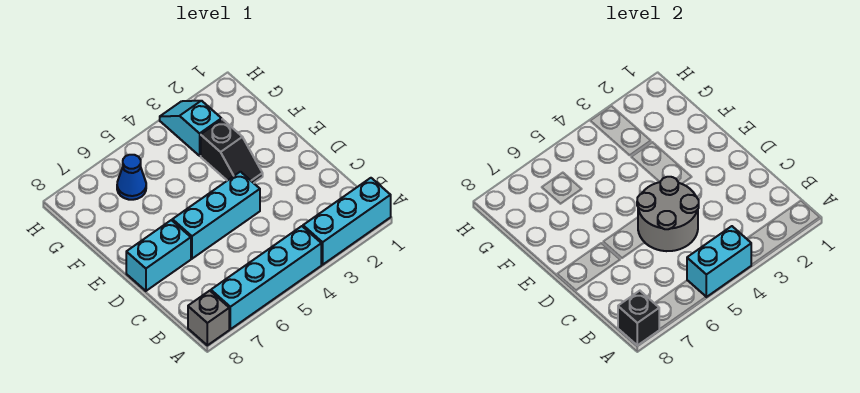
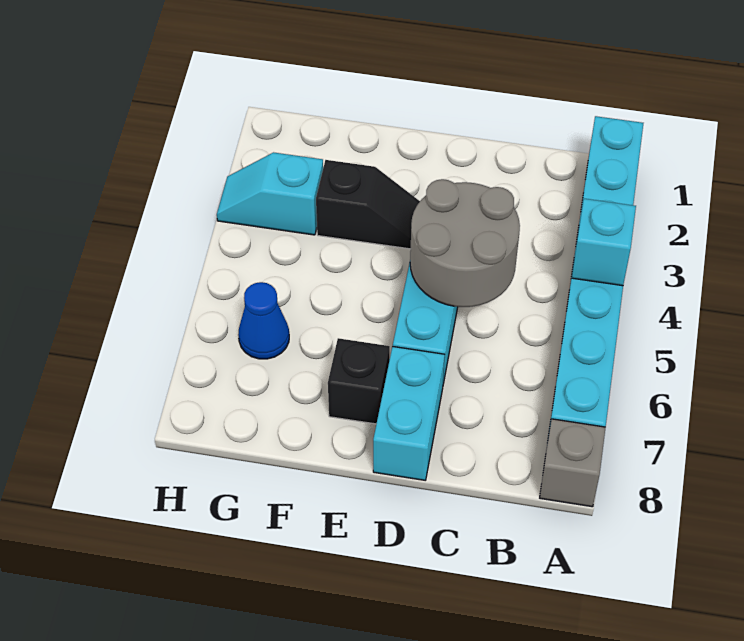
cyan 1x2 brick [687,226,751,297] -> cyan 1x1 brick [572,199,636,286]
black 1x1 brick [618,291,659,345] -> black 1x1 brick moved to [328,338,390,424]

